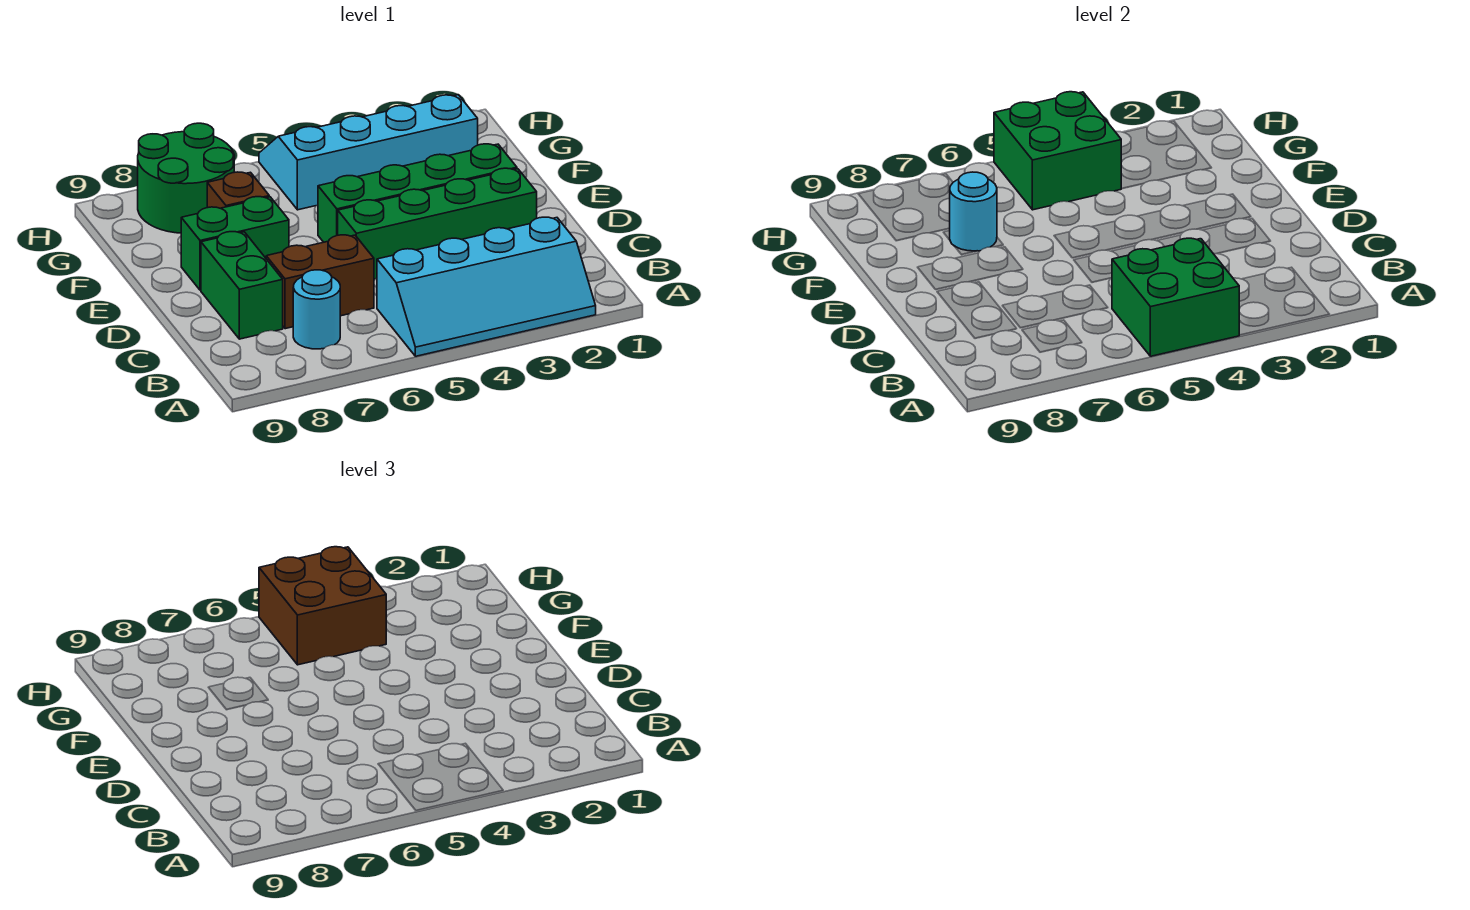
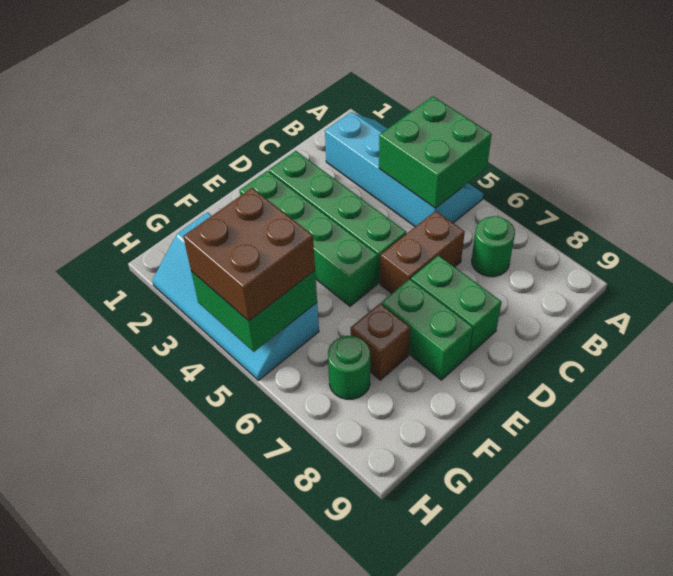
cyan 1x1 round brick [293,270,340,349] -> green 1x1 round brick [472,216,515,277]
brown 1x2 brick [266,235,374,329] -> brown 1x2 brick turned to [380,211,465,294]
green 1x2 brick [201,232,283,339] -> green 1x2 brick turned to [411,255,501,354]
cyan 1x1 round brick [949,172,997,251] -> none
green 2x2 round brick [138,123,234,233] -> green 1x1 round brick [328,336,370,399]

